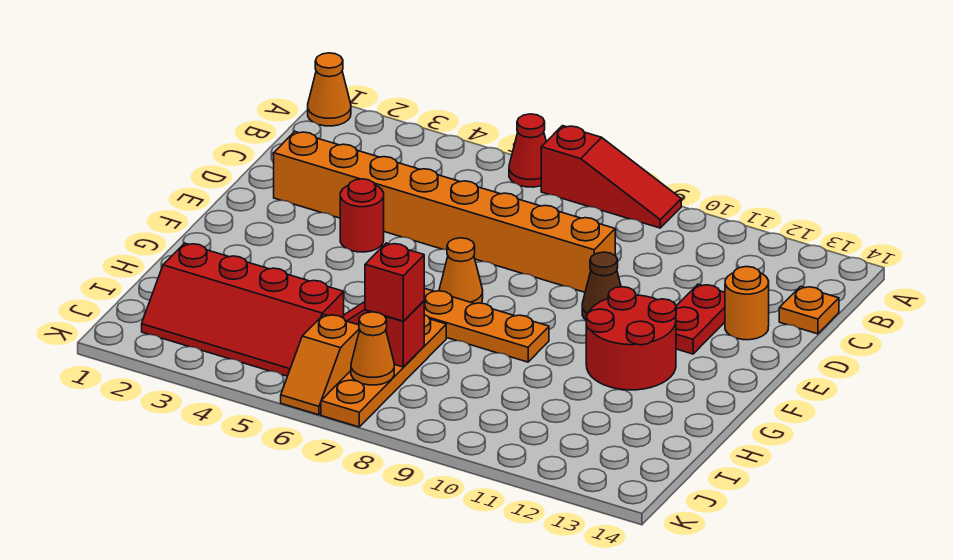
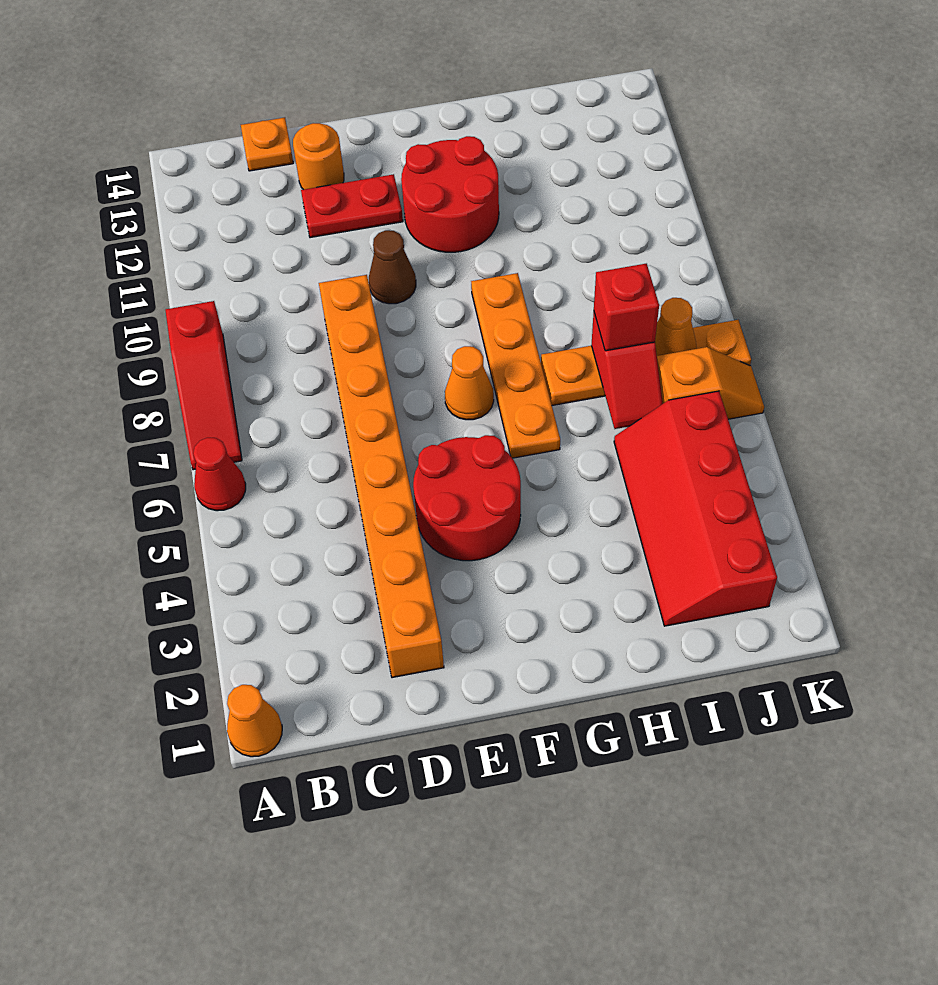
red 1x3 slope [541,126,681,228] -> red 1x3 slope turned to [165,301,242,470]
red 1x1 round brick [340,179,384,252] -> red 2x2 round brick [413,435,521,561]
red 2x4 slope [142,243,344,376] -> red 2x4 slope turned to [614,391,777,626]

